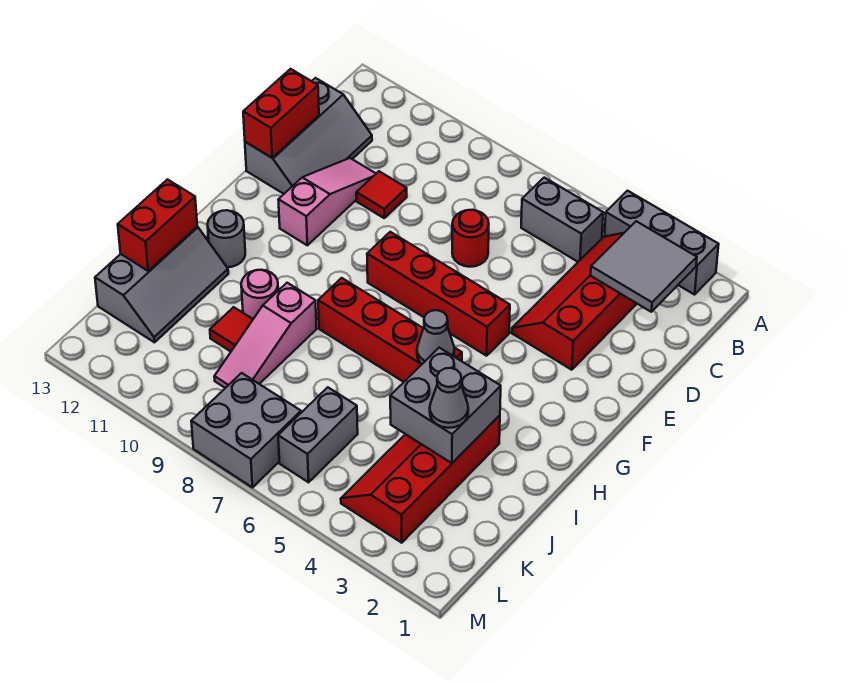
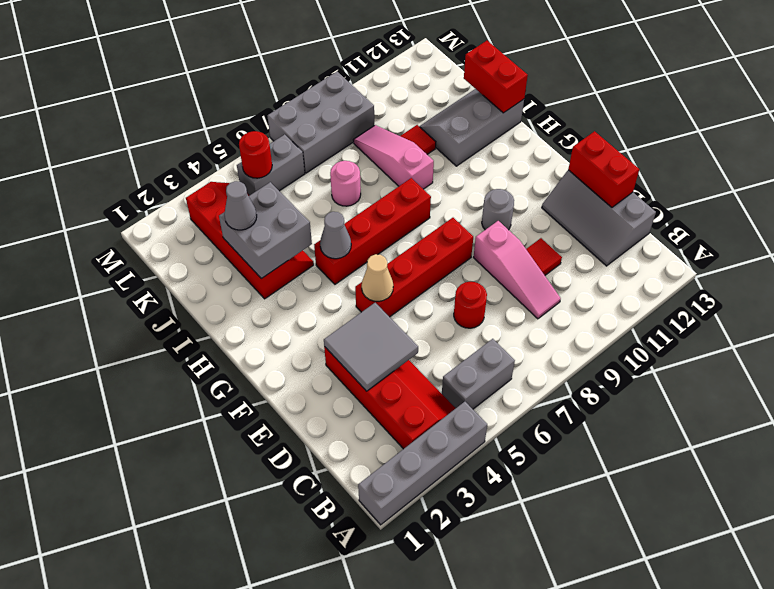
grey 1x3 brick [604,191,719,295] -> grey 1x4 brick [358,402,487,525]
grey 2x2 tile [591,221,697,312] -> grey 2x2 tile moved to [324,303,418,391]
pink 1x3 slope [278,158,376,245] -> pink 1x3 slope moved to [473,221,561,319]
none -> tan 1x1 cone [362,254,393,301]
grey 1x1 round brick [208,210,245,267] -> grey 1x1 round brick moved to [482,189,514,230]
pink 1x1 round brick [241,270,278,319] -> pink 1x1 round brick moved to [330,161,361,206]
grey 2x3 slope [95,227,228,342] -> grey 2x3 slope turned to [419,89,524,166]
grey 1x2 brick [278,387,358,482] -> grey 1x2 brick turned to [237,134,305,195]
none -> red 1x1 round brick [239,131,272,178]
grey 2x2 brick [191,373,301,487] -> grey 2x3 brick [268,72,374,173]

